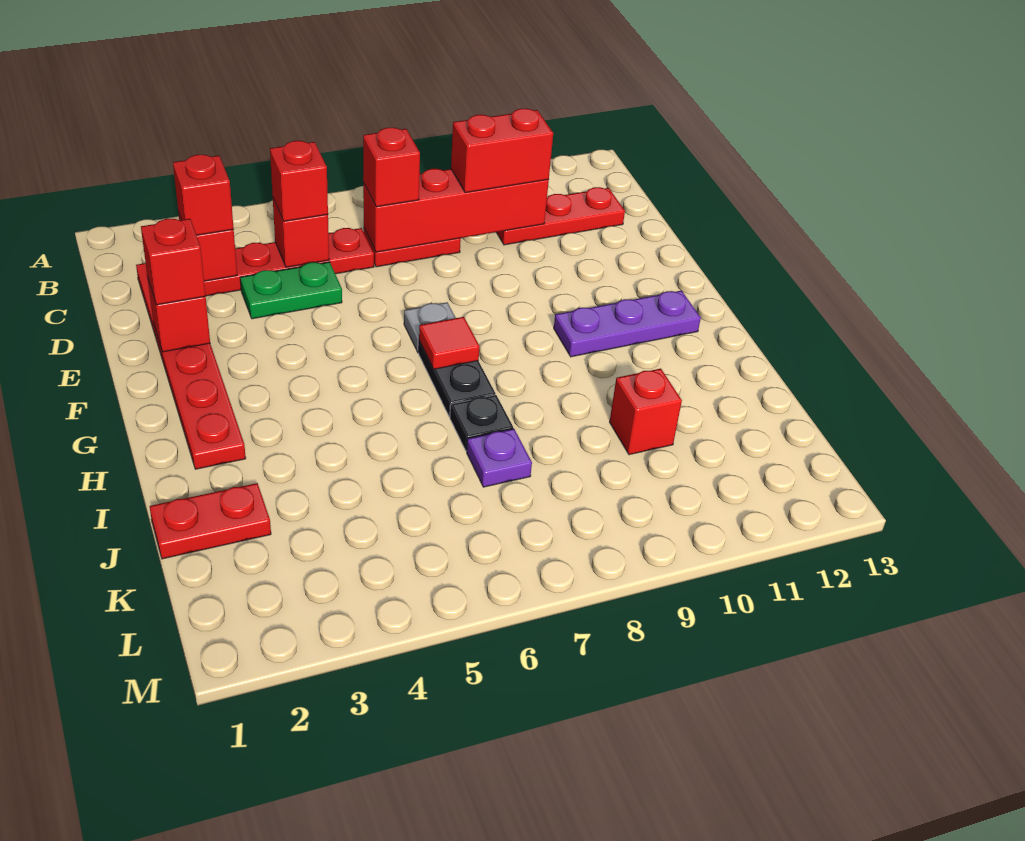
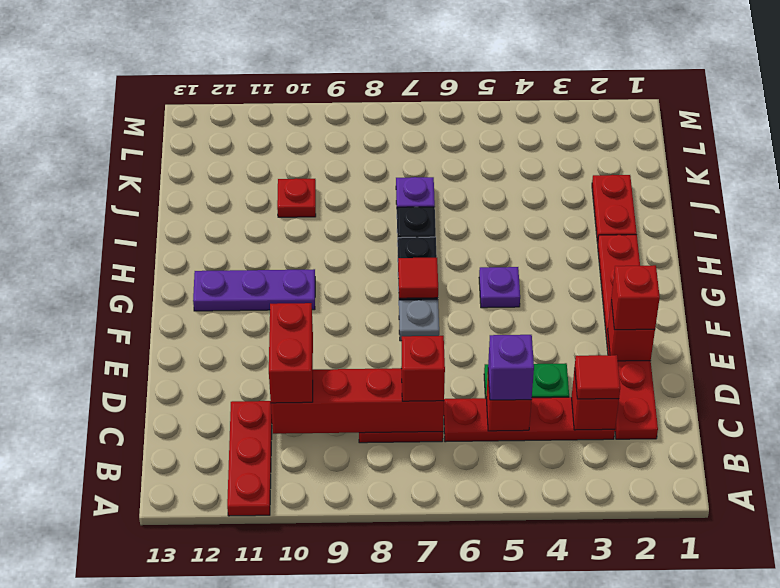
red 1x1 brick [173,155,234,235] -> red 1x1 tile [575,355,620,399]
red 1x1 brick [270,141,328,221] -> purple 1x1 brick [488,335,534,400]
red 1x2 brick [451,109,553,193] -> red 1x2 brick turned to [269,303,313,403]
red 1x3 plate [496,187,625,245] -> red 1x3 plate turned to [227,401,272,516]
none -> purple 1x1 plate [479,267,520,308]
red 1x2 plate [150,483,271,559] -> red 1x2 plate turned to [592,175,637,243]
red 1x1 brick [610,369,682,455] -> red 1x1 plate [277,178,316,217]

